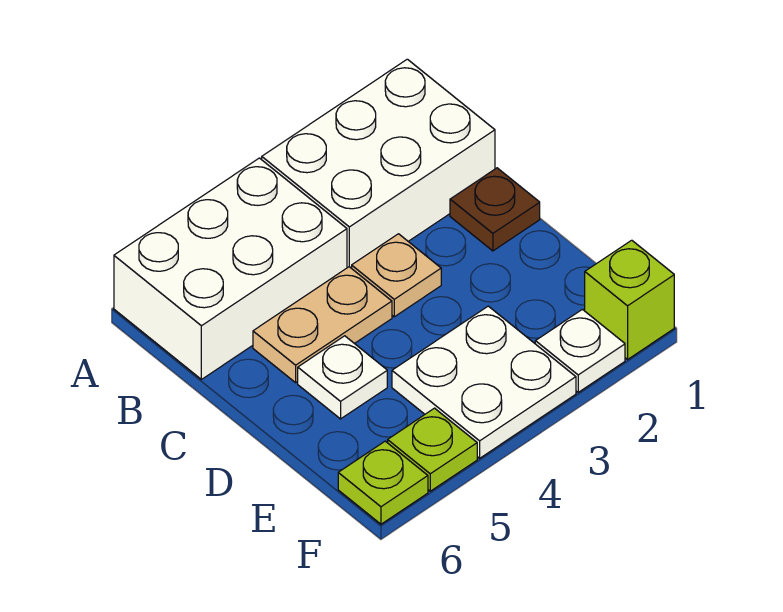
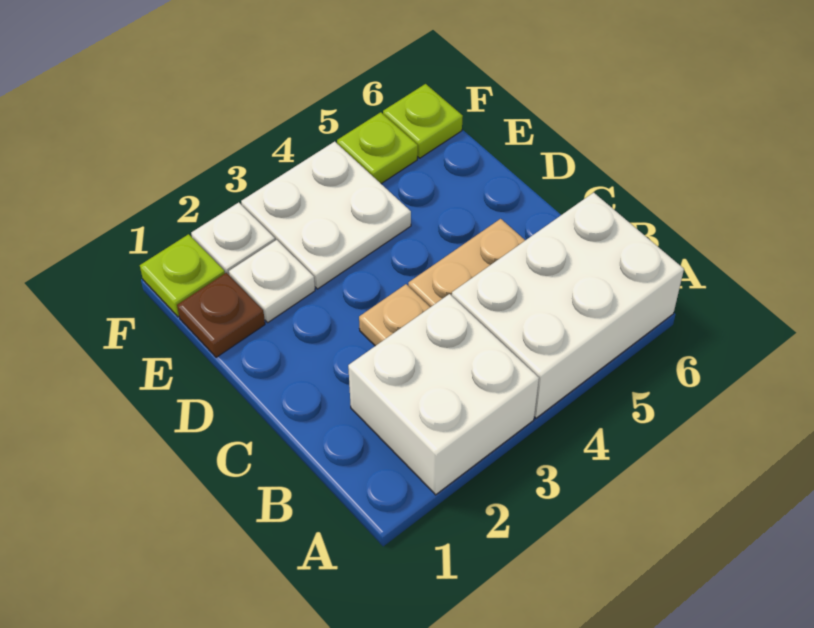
white 2x3 brick [262,59,495,268] -> white 2x2 brick [348,294,539,495]
brown 1x1 plate [450,168,540,251] -> brown 1x1 plate moved to [177,273,265,357]
white 1x1 plate [298,336,387,419] -> white 1x1 plate moved to [229,240,315,322]
lime 1x1 brick [585,240,674,359] -> lime 1x1 plate [140,234,225,317]

